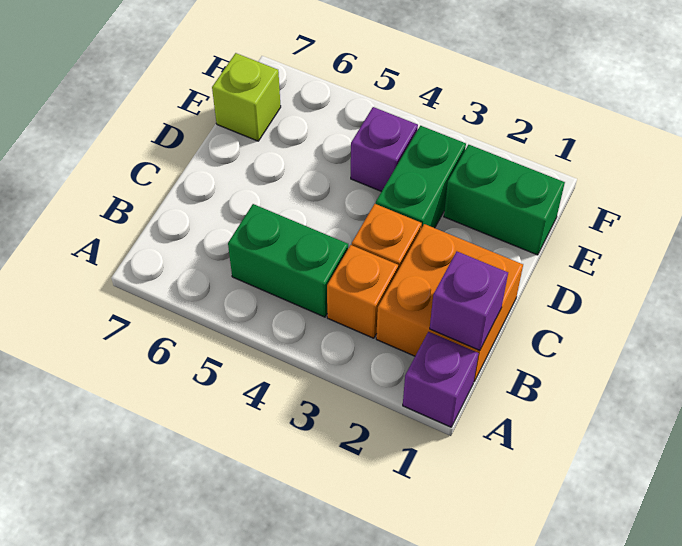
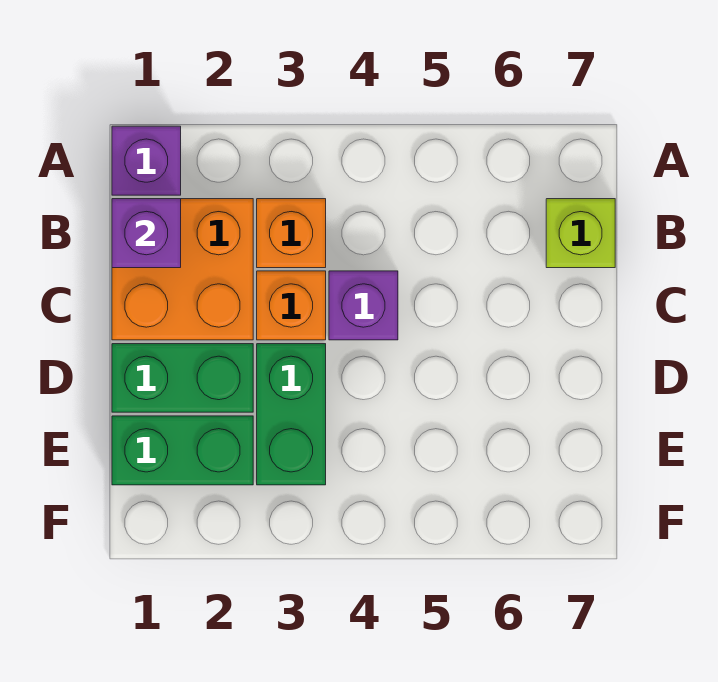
green 1x2 brick [228,204,348,317] -> green 1x2 brick moved to [112,344,253,412]
purple 1x1 brick [351,107,418,192] -> purple 1x1 brick moved to [329,271,398,340]
lime 1x1 brick [212,53,281,141] -> lime 1x1 brick moved to [546,199,615,268]

